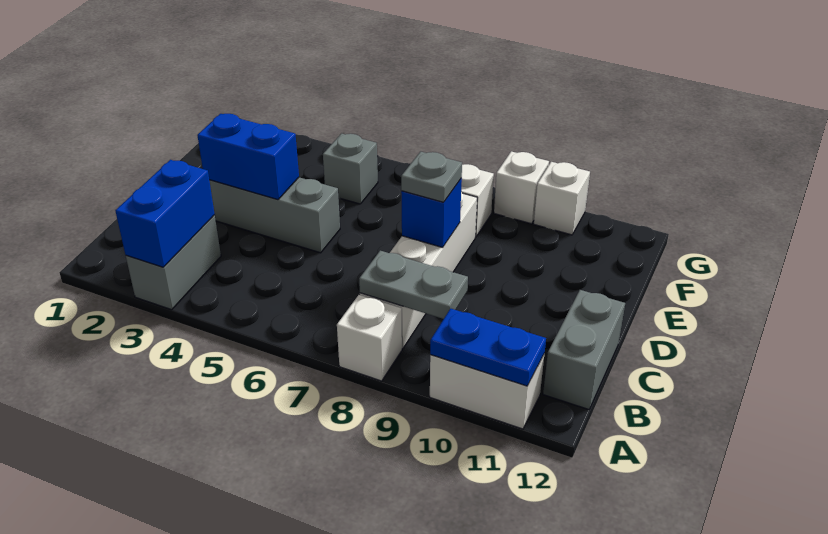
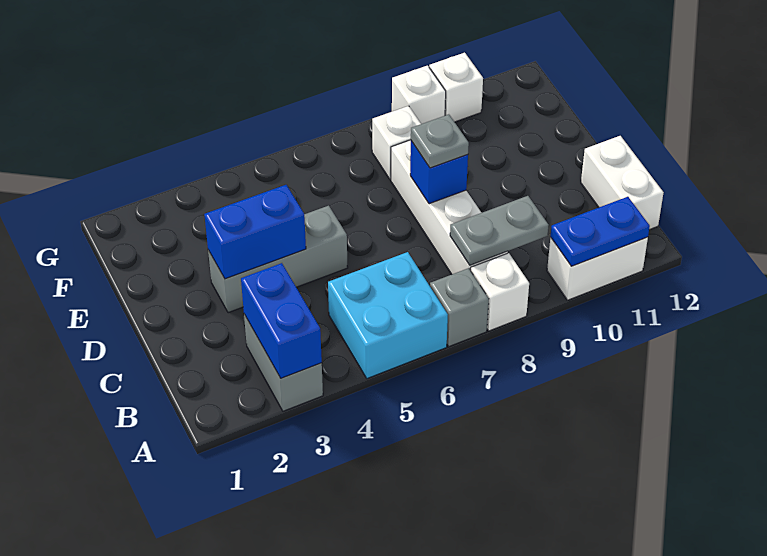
none -> cyan 2x2 brick [328,252,448,378]
grey 1x2 brick [543,290,625,410] -> white 1x2 brick [581,136,664,230]
grey 1x1 brick [323,134,378,204] -> grey 1x1 brick moved to [430,268,489,347]

